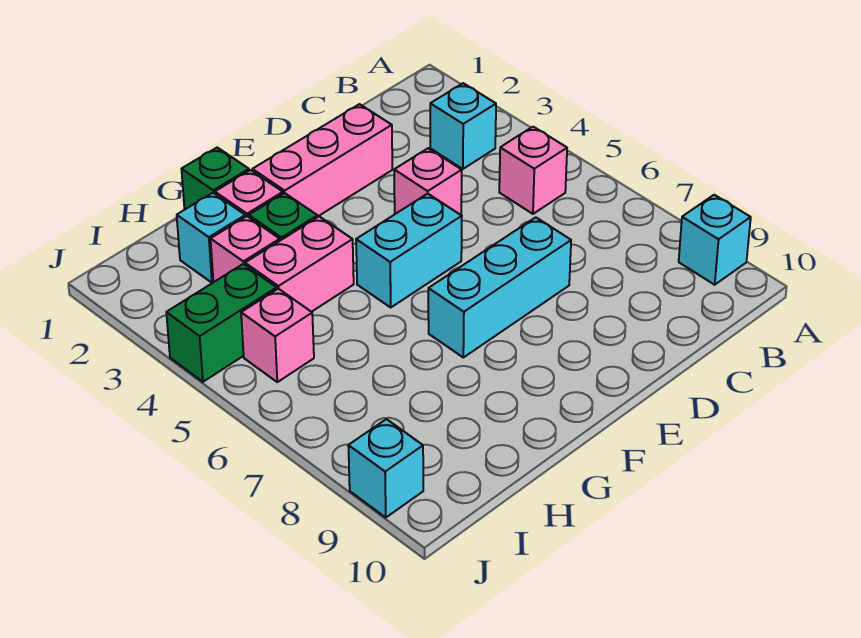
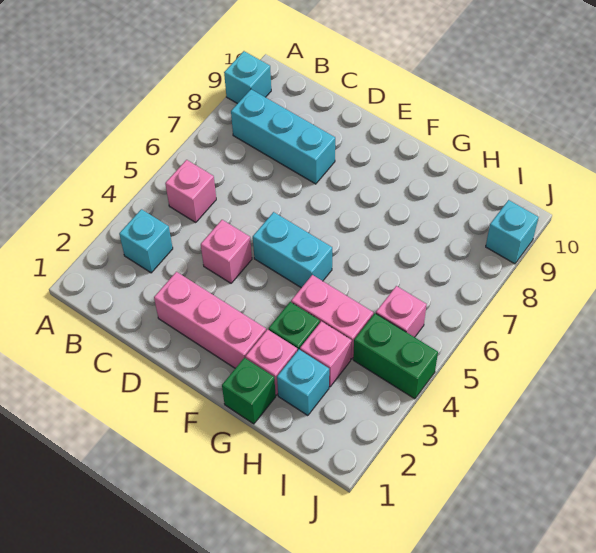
cyan 1x3 brick [428,217,571,357] -> cyan 1x3 brick moved to [231,89,335,184]

